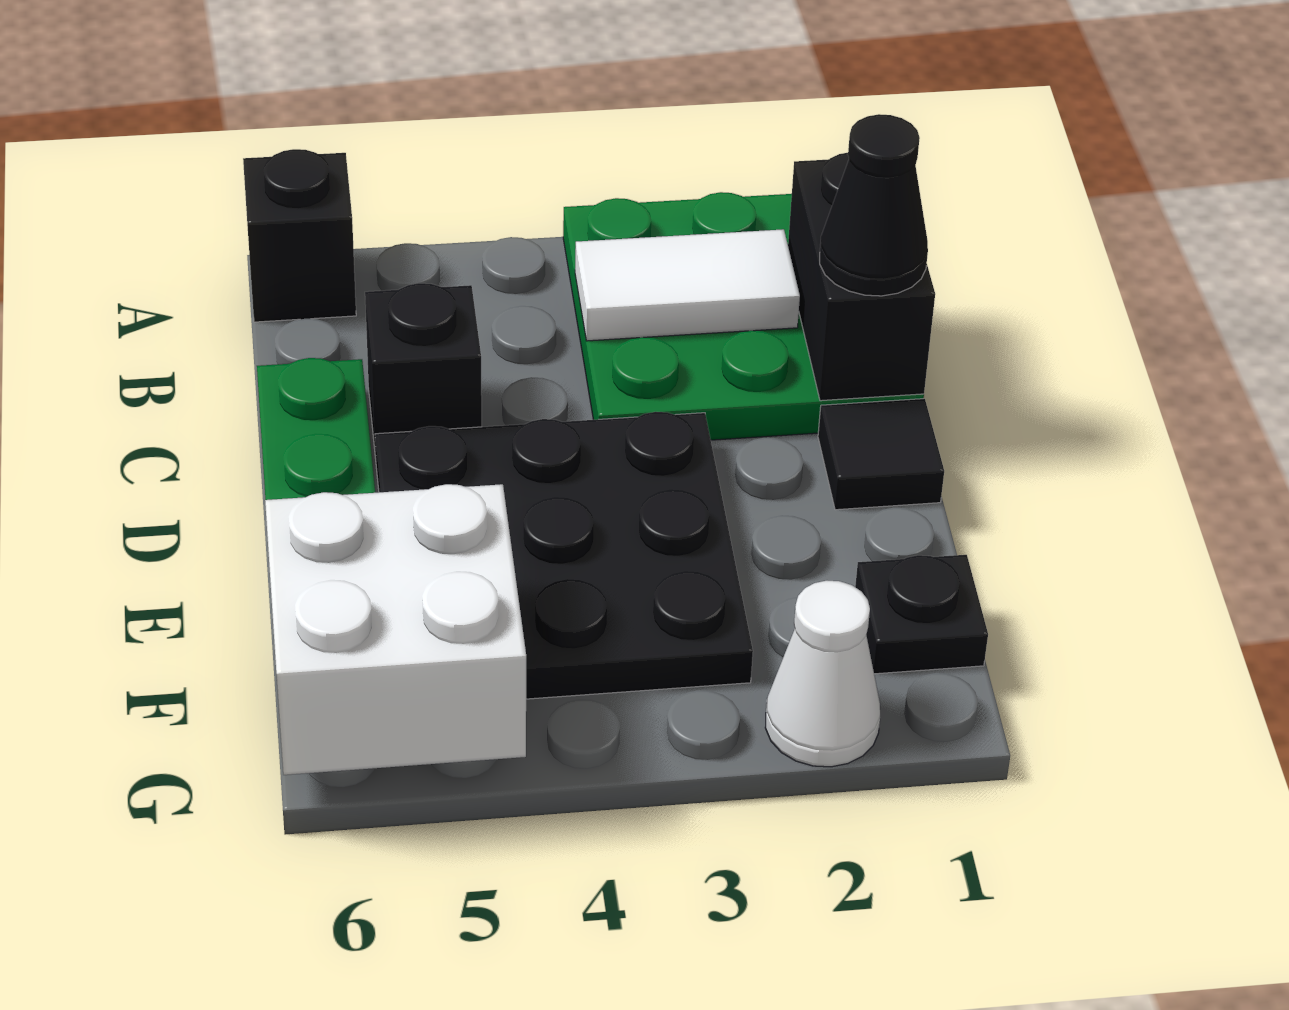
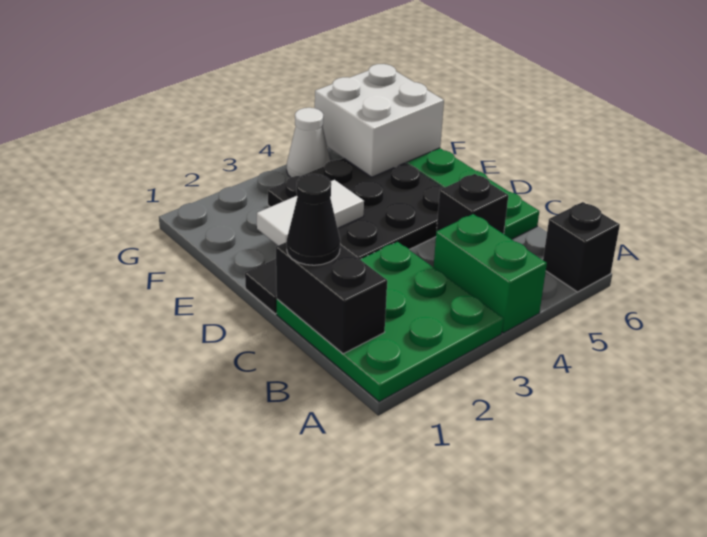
none -> green 1x2 brick [434,214,547,333]
white 1x2 tile [575,229,800,341] -> white 1x2 tile moved to [257,180,364,245]
black 1x1 plate [855,555,988,674] -> none
white 1x1 cone [765,581,880,767] -> white 1x1 cone moved to [287,108,330,177]

